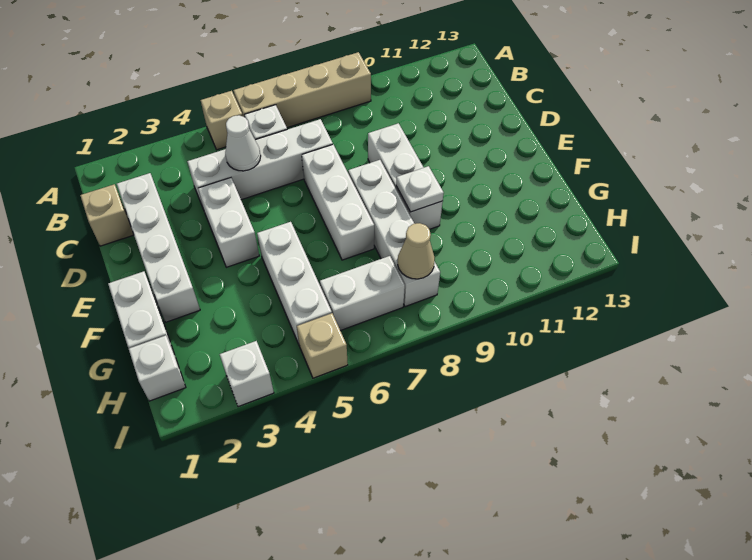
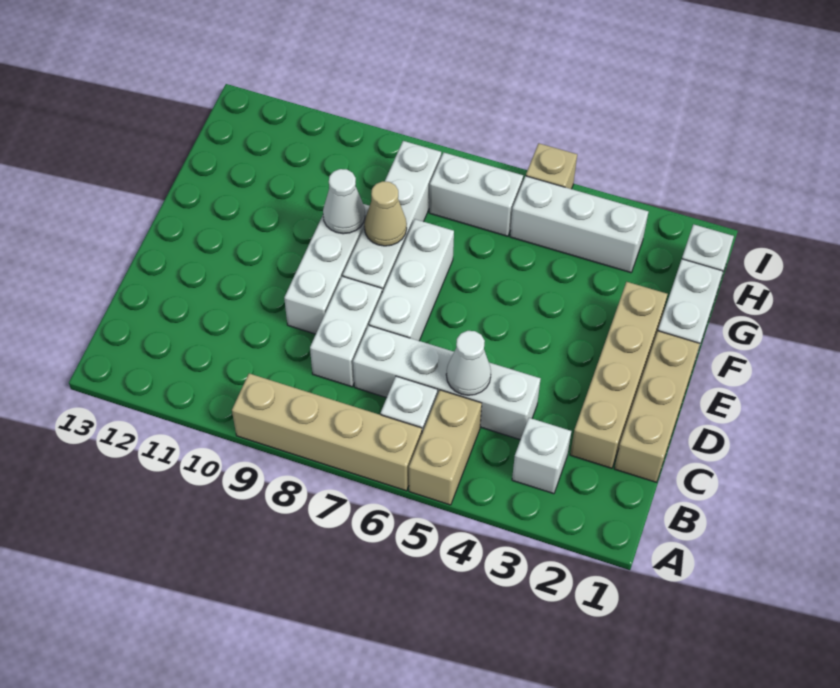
tan 1x1 brick [201,91,243,150] -> tan 1x2 brick [409,390,482,505]
tan 1x1 brick [80,184,134,246] -> tan 1x3 brick [614,331,700,482]
white 1x4 brick [117,173,200,322] -> tan 1x4 brick [570,282,667,468]
white 1x2 brick [198,178,259,267] -> white 1x2 brick moved to [310,276,382,387]
white 1x3 brick [257,222,332,346] -> white 1x3 brick turned to [510,176,648,273]
white 1x1 plate [396,166,444,212] -> white 1x1 cone [323,169,365,234]
tan 1x1 cone [398,223,435,279] -> tan 1x1 cone moved to [364,181,407,246]
white 1x1 brick [220,341,274,407] -> white 1x1 brick moved to [512,418,571,494]

